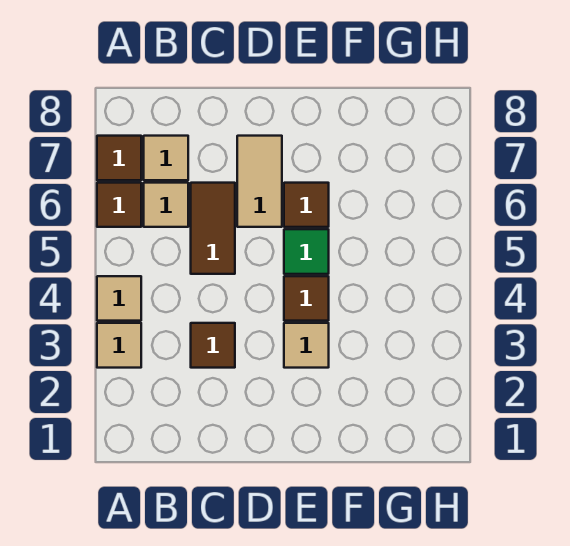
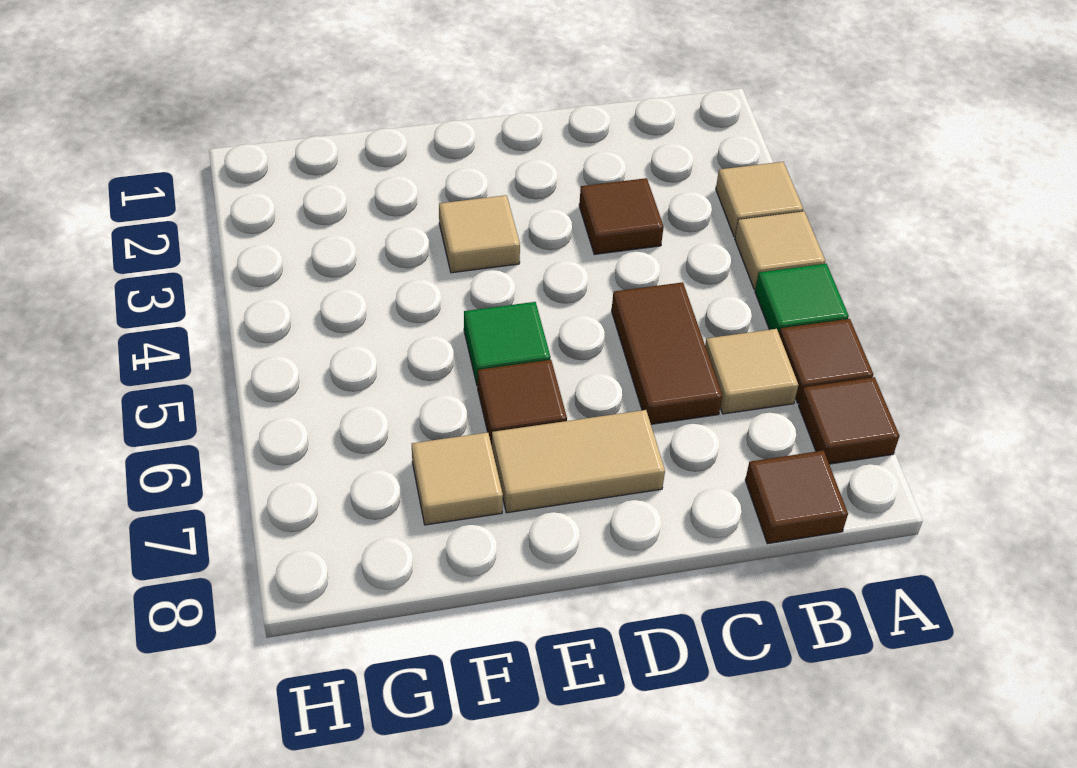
none -> green 1x1 tile [755,264,849,333]
tan 1x1 tile [144,136,188,180] -> tan 1x1 tile moved to [412,432,503,525]
tan 1x2 tile [237,136,282,227] -> tan 1x2 tile turned to [492,410,665,513]
brown 1x1 tile [284,276,329,321] -> brown 1x1 tile moved to [745,451,848,544]

